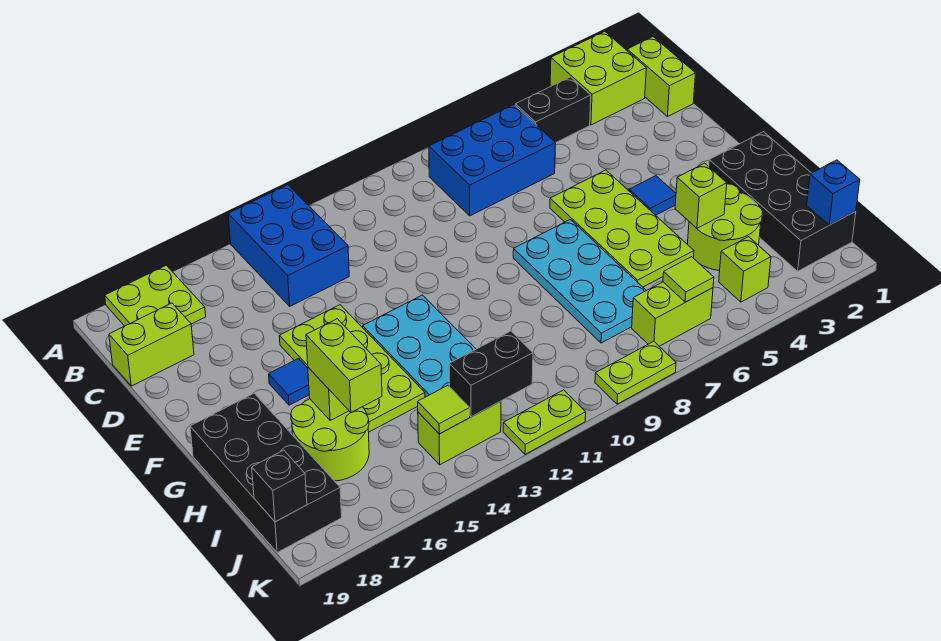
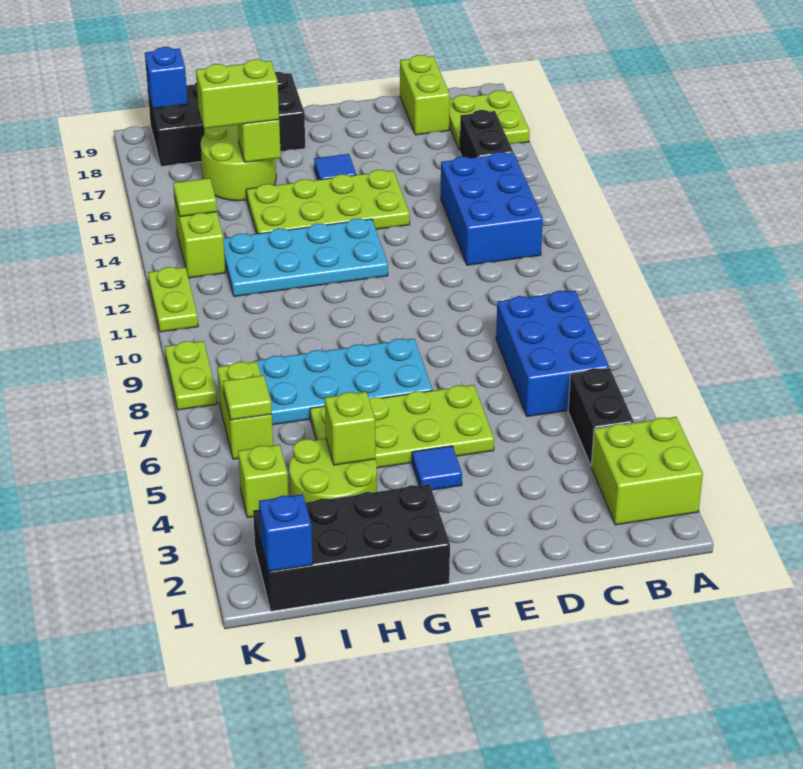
blue 2x3 brick [228,185,349,306] -> blue 2x3 brick turned to [441,152,543,265]
lime 1x2 brick [627,37,695,117] -> none
black 1x2 brick [449,331,533,417] -> black 1x2 brick moved to [460,110,513,158]
black 1x1 brick [252,450,307,522] -> blue 1x1 brick [145,47,188,109]

